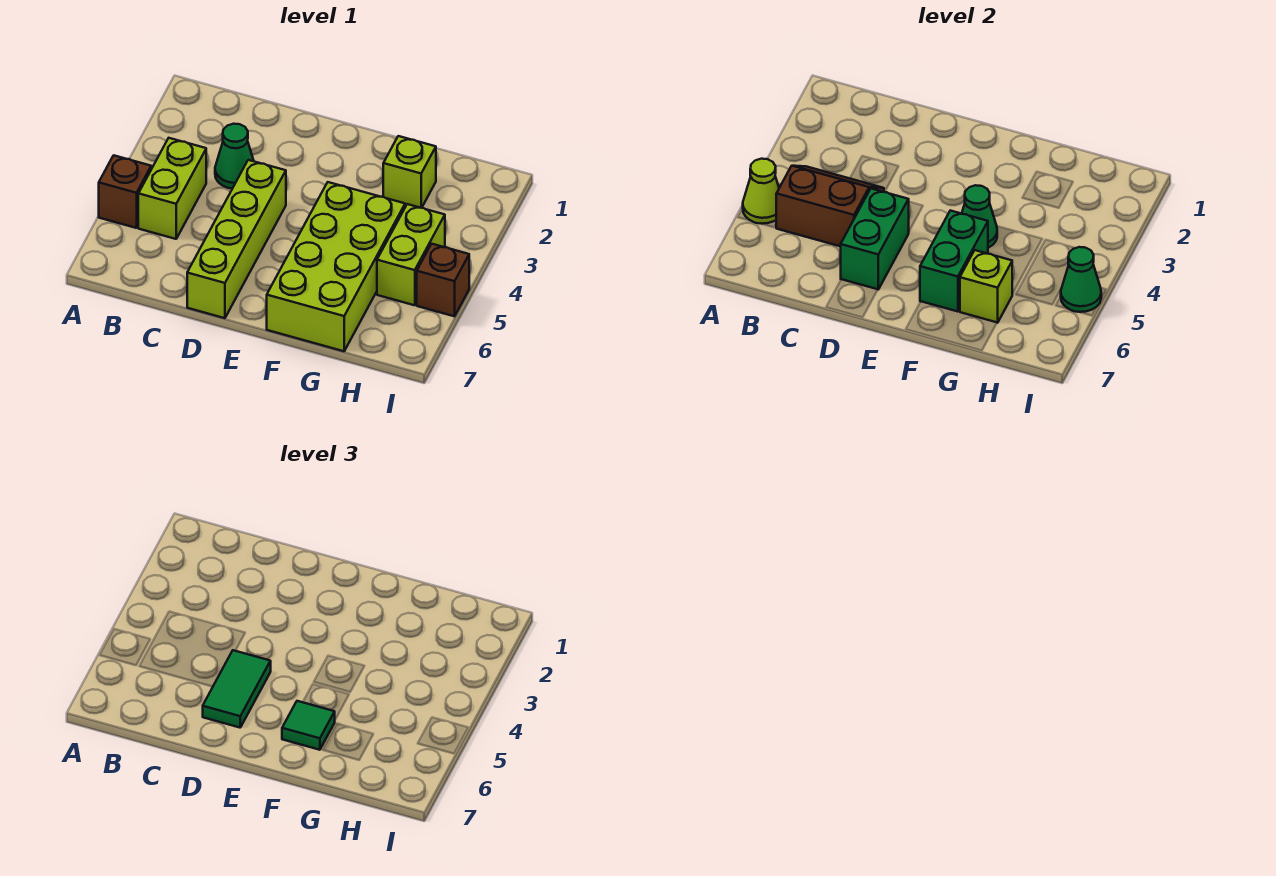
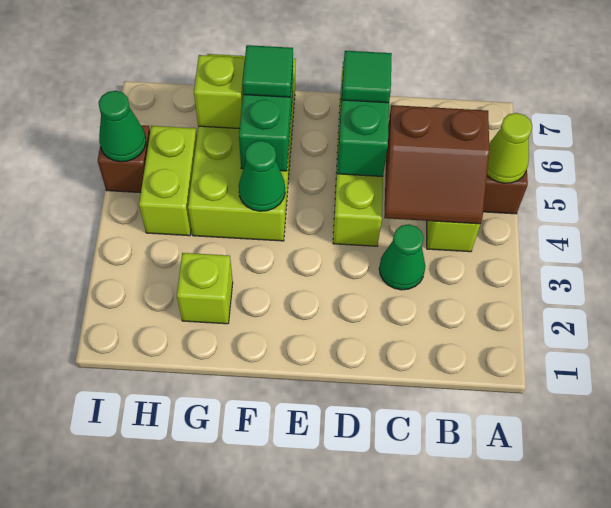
green 1x2 tile [203,650,271,728] -> green 1x1 tile [342,51,392,103]

